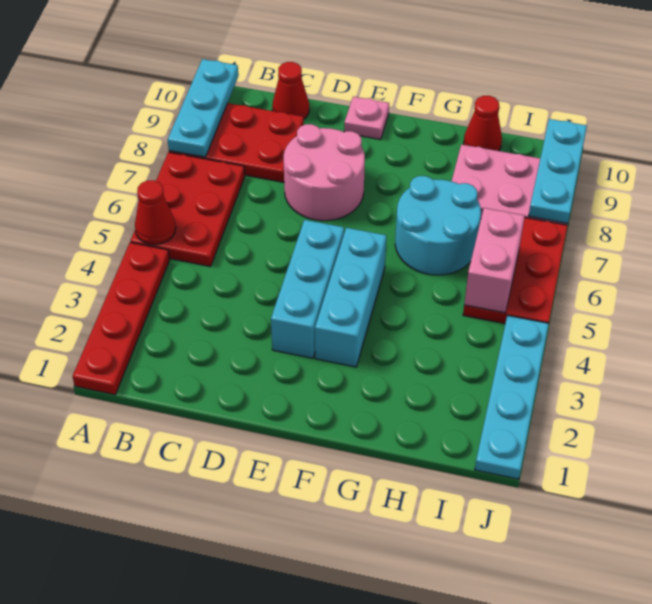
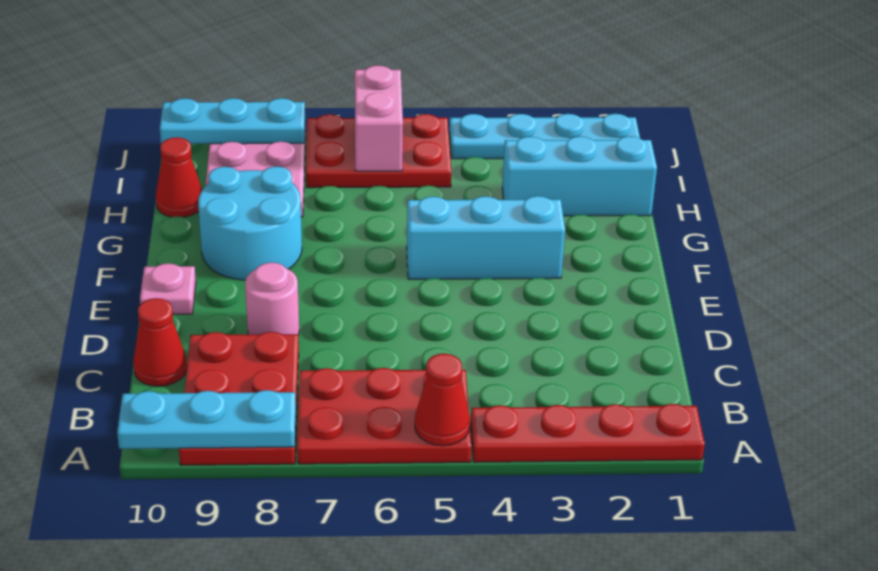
pink 2x2 round brick [283,124,365,221] -> pink 1x1 round brick [245,263,299,335]
cyan 1x3 brick [271,220,344,358] -> cyan 1x3 brick moved to [502,136,657,216]
cyan 2x2 round brick [395,176,481,275] -> cyan 2x2 round brick moved to [198,167,302,280]
pink 1x2 brick [464,208,525,313] -> pink 1x2 brick turned to [355,65,403,171]

